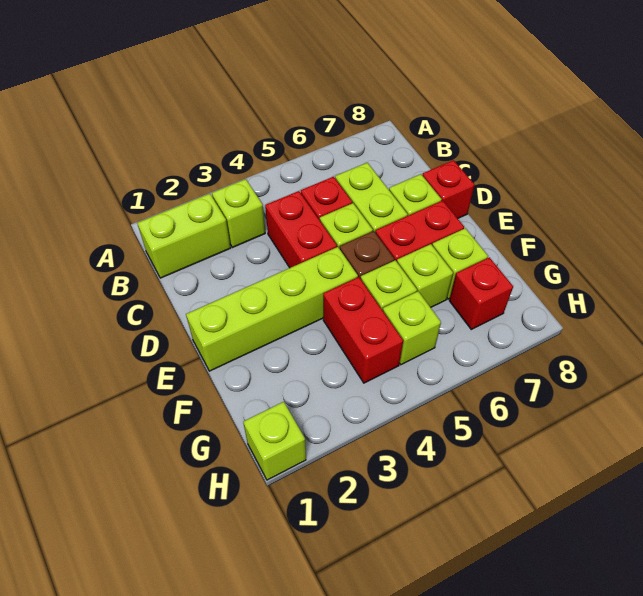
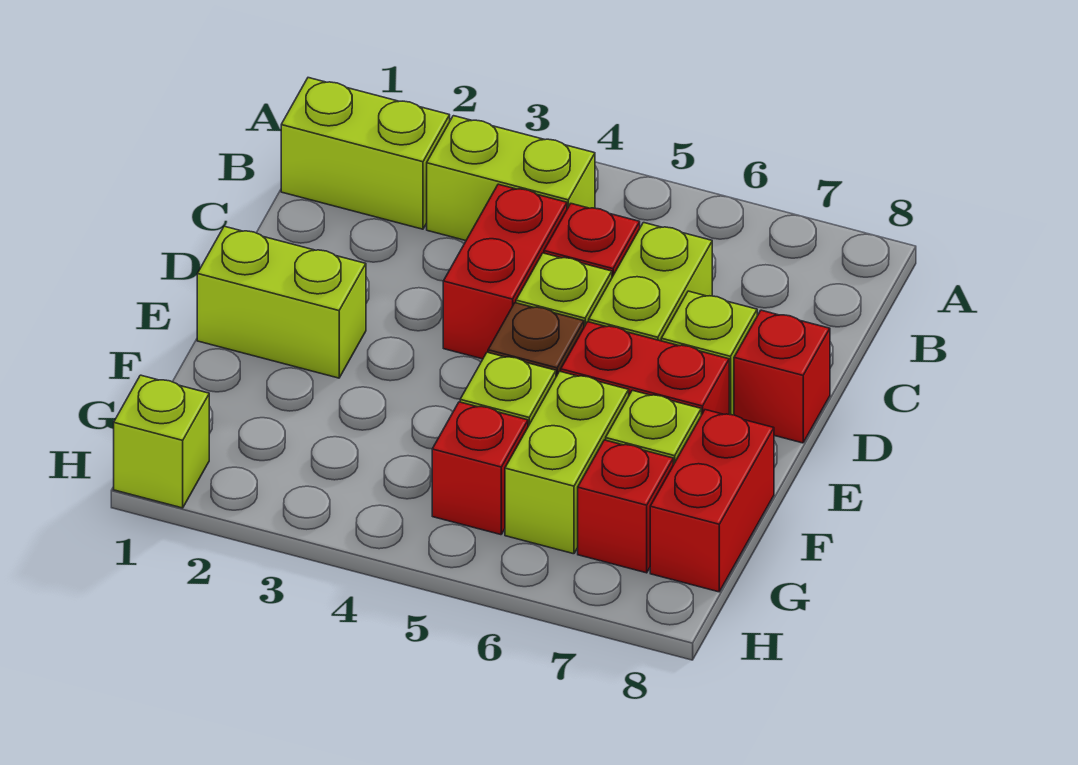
lime 1x1 brick [212,179,265,248] -> lime 1x2 brick [427,116,595,241]
lime 1x4 brick [186,247,358,371] -> lime 1x2 brick [197,226,366,378]
red 1x2 brick [323,277,403,383] -> red 1x2 brick moved to [650,410,774,592]
lime 1x1 brick [397,244,453,308] -> lime 1x2 brick [505,371,629,554]
lime 1x1 brick [383,291,441,365] -> red 1x1 brick [432,402,528,535]

